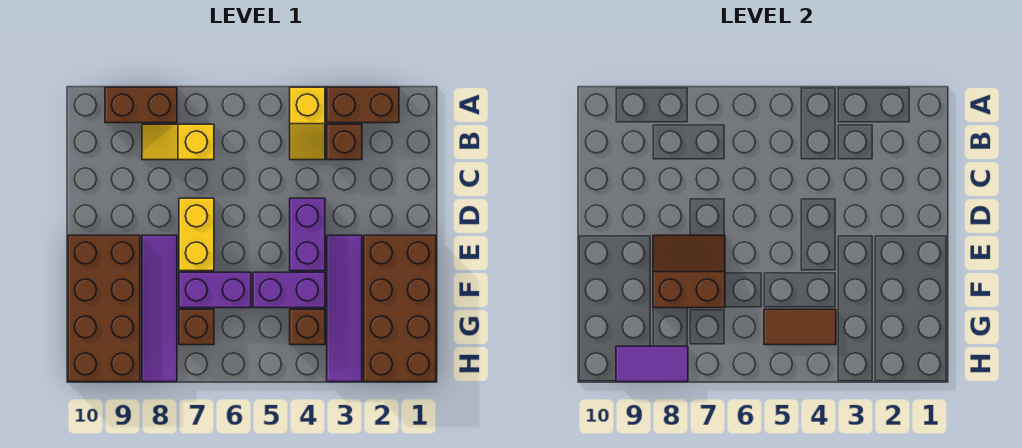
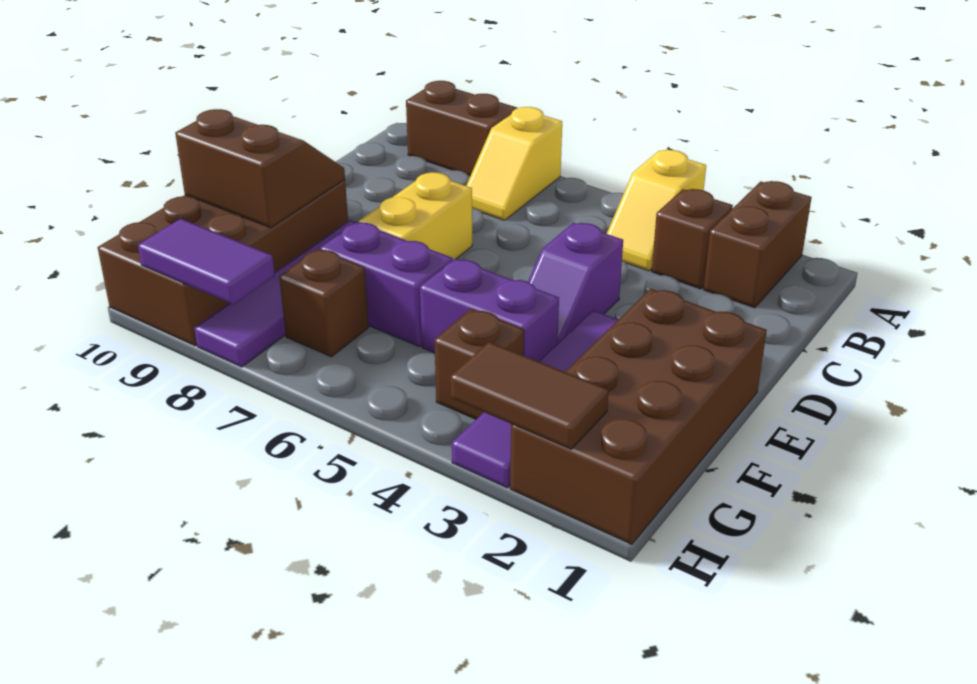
brown 1x2 brick [327,87,399,123] -> brown 1x2 brick turned to [704,181,812,308]
yellow 1x2 slope [142,124,214,160] -> yellow 1x2 slope turned to [466,107,562,220]
purple 1x2 brick [290,198,325,271] -> purple 1x2 slope [528,223,623,343]
brown 2x2 slope [653,235,725,308] -> brown 2x2 slope moved to [175,109,345,228]
brown 1x2 tile [764,309,836,345] -> brown 1x2 tile moved to [450,342,609,449]

